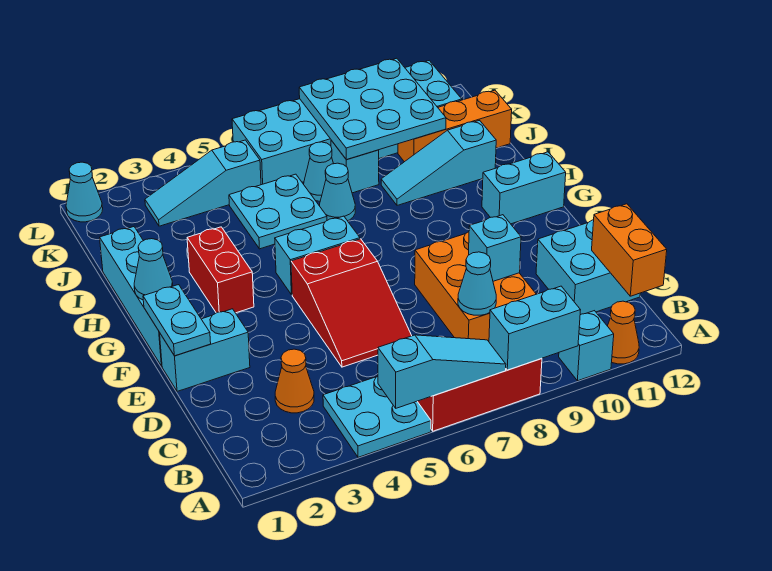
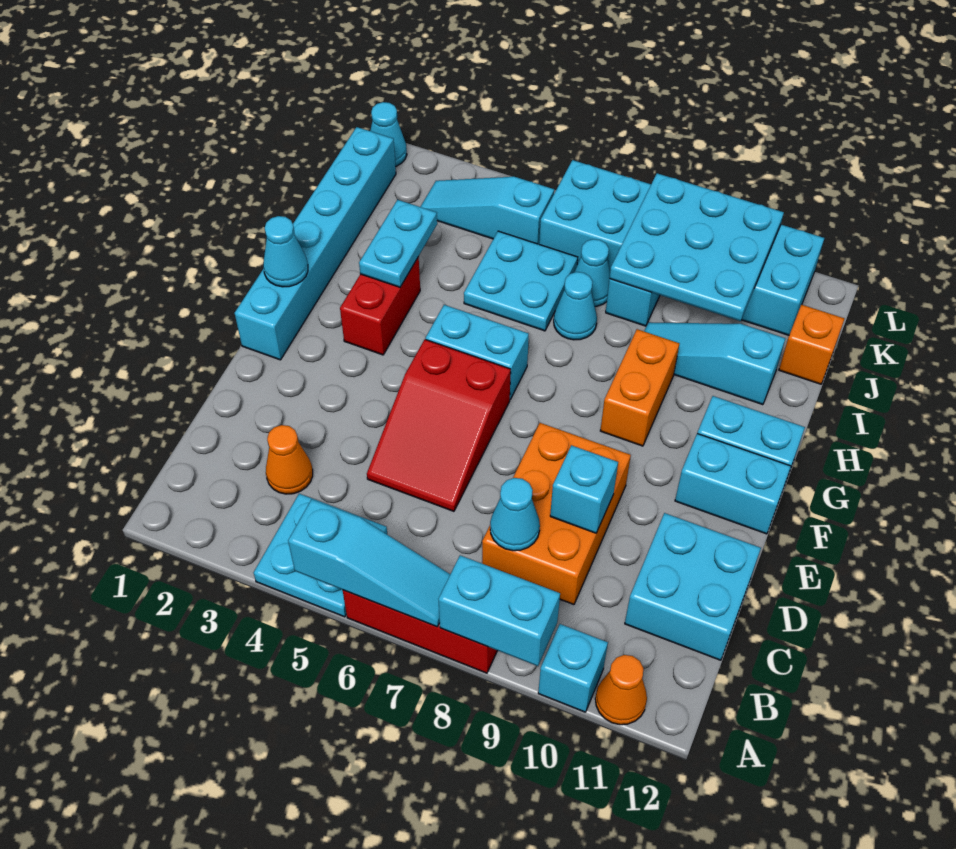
orange 1x2 brick [592,204,667,296] -> orange 1x2 brick moved to [600,329,679,446]
cyan 1x2 brick [160,309,250,391] -> cyan 1x2 brick moved to [675,434,791,534]
cyan 1x2 plate [143,285,211,356] -> cyan 1x2 plate moved to [359,200,437,287]
cyan 1x4 brick [100,227,162,366] -> cyan 1x6 brick [235,127,396,360]
orange 1x3 brick [398,90,512,162] -> orange 1x1 brick [779,305,844,384]

